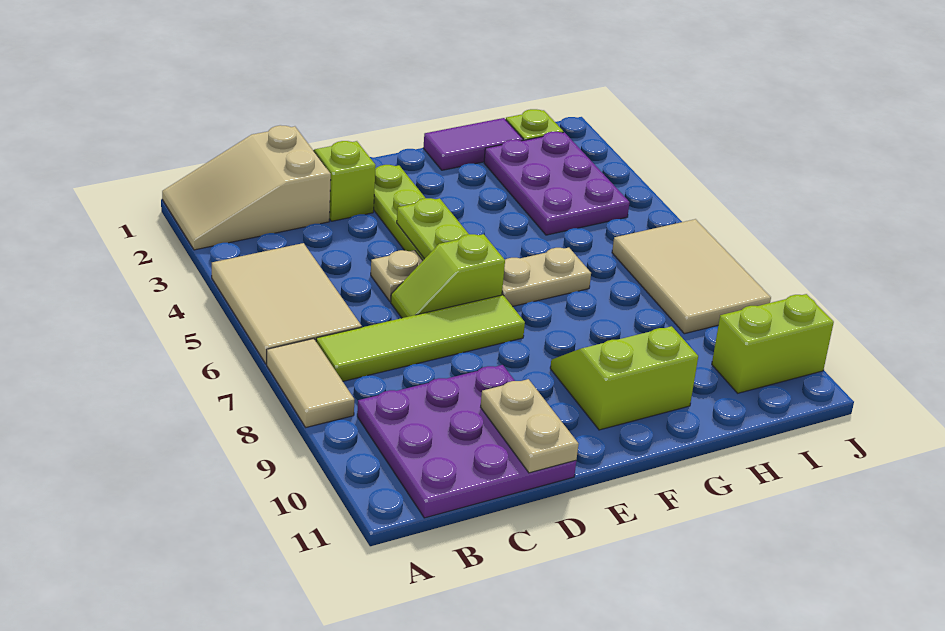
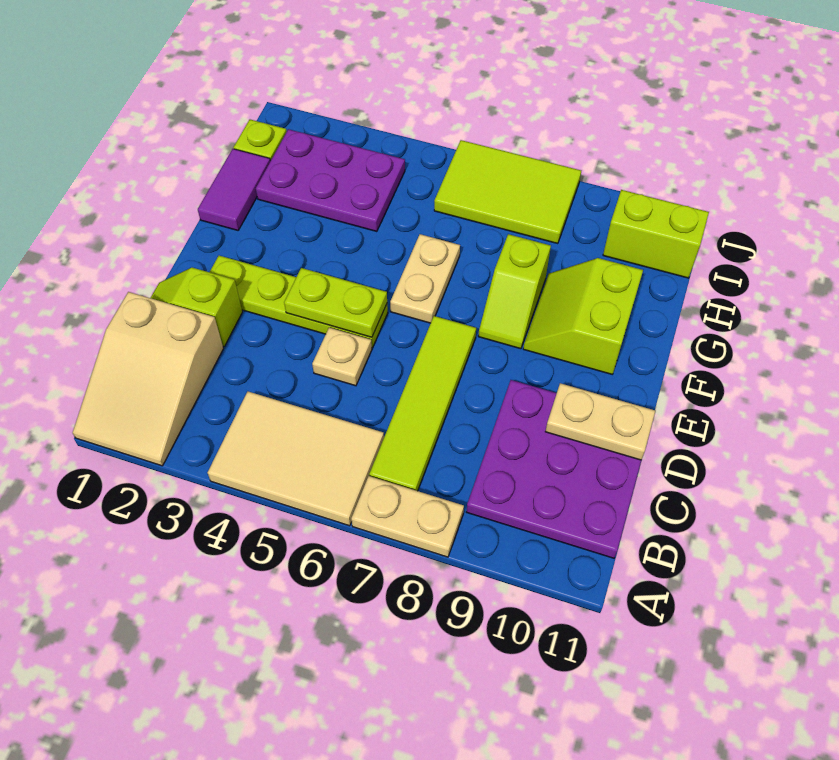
tan 1x2 tile [267,339,354,427] -> tan 1x2 plate [351,476,464,557]
lime 1x2 slope [391,234,505,318] -> lime 1x2 slope moved to [478,234,551,349]
tan 2x3 tile [612,219,771,334] -> lime 2x3 tile [434,140,581,244]
lime 1x2 brick [712,294,834,393] -> lime 1x2 brick turned to [603,190,709,278]

